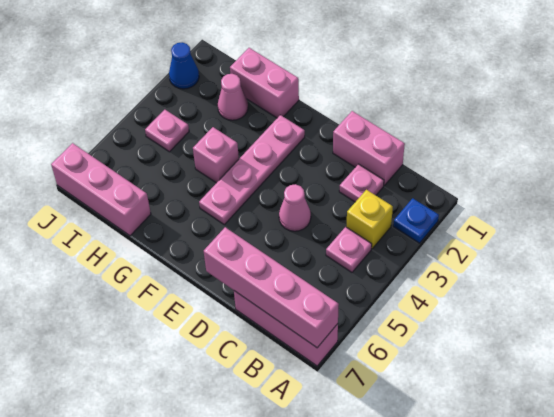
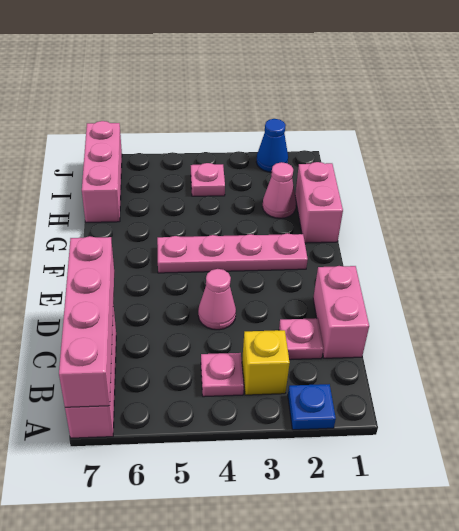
pink 1x1 brick [193,127,239,183] -> none

